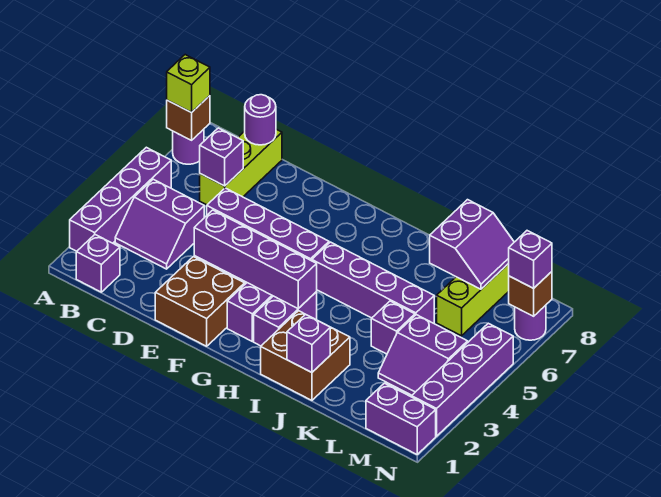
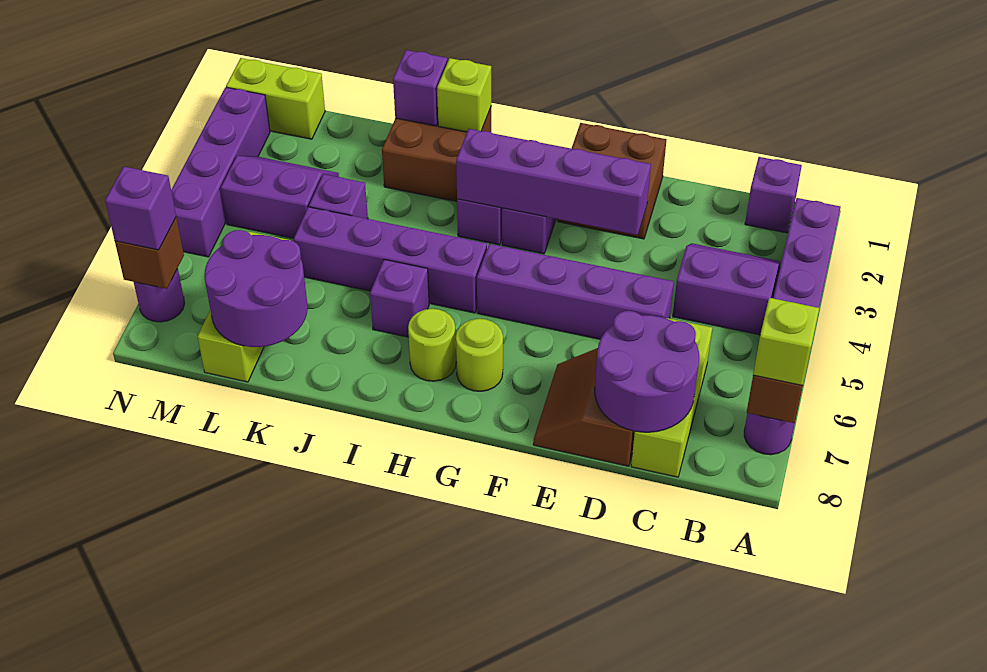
purple 1x1 brick [200,128,243,186] -> purple 1x1 brick moved to [370,260,429,337]
purple 1x1 round brick [245,95,276,145] -> purple 2x2 round brick [595,311,699,432]
none -> brown 2x2 slope [533,348,635,466]
none -> lime 1x1 round brick [456,319,503,391]
none -> lime 1x1 round brick [408,309,456,381]
none -> lime 1x1 brick [437,58,491,132]
purple 2x2 slope [430,200,514,289] -> purple 2x2 round brick [204,230,308,347]
purple 1x2 brick [366,383,436,454] -> lime 1x2 brick [226,58,325,139]

